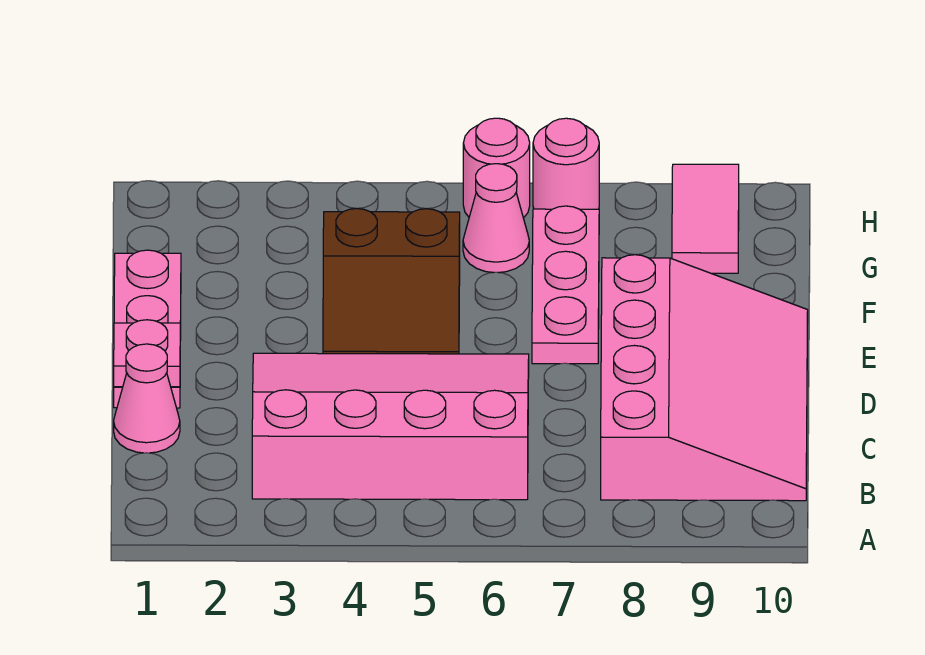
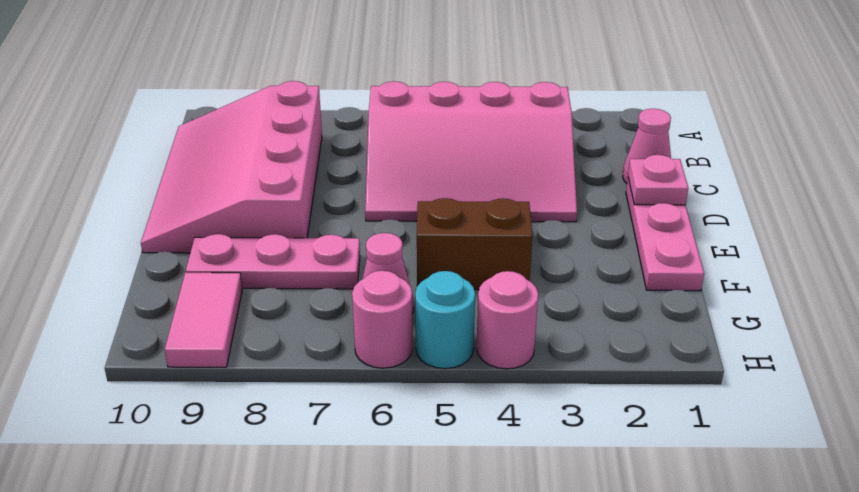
pink 1x3 plate [532,206,599,364] -> pink 1x3 plate turned to [186,234,360,289]
none -> cyan 1x1 round brick [415,271,475,369]
pink 1x1 round brick [533,118,599,209] -> pink 1x1 round brick moved to [477,271,538,369]

